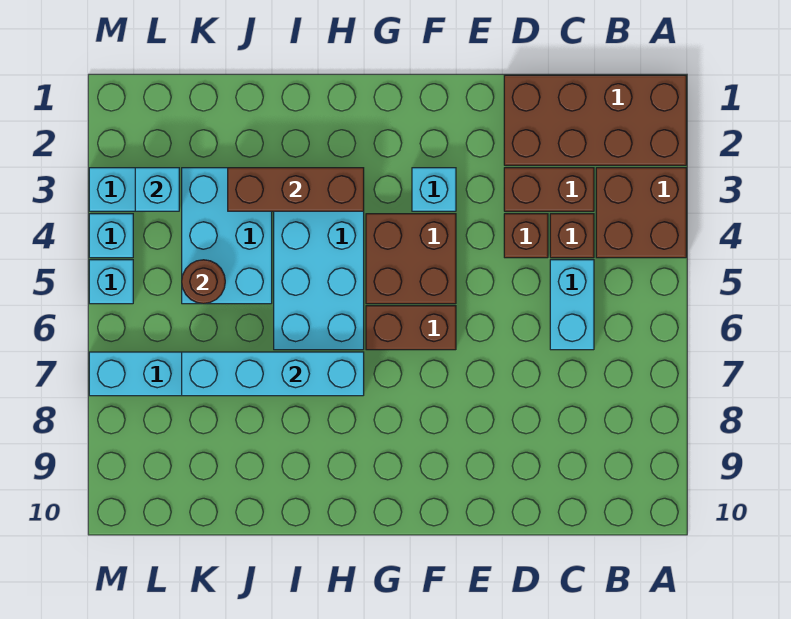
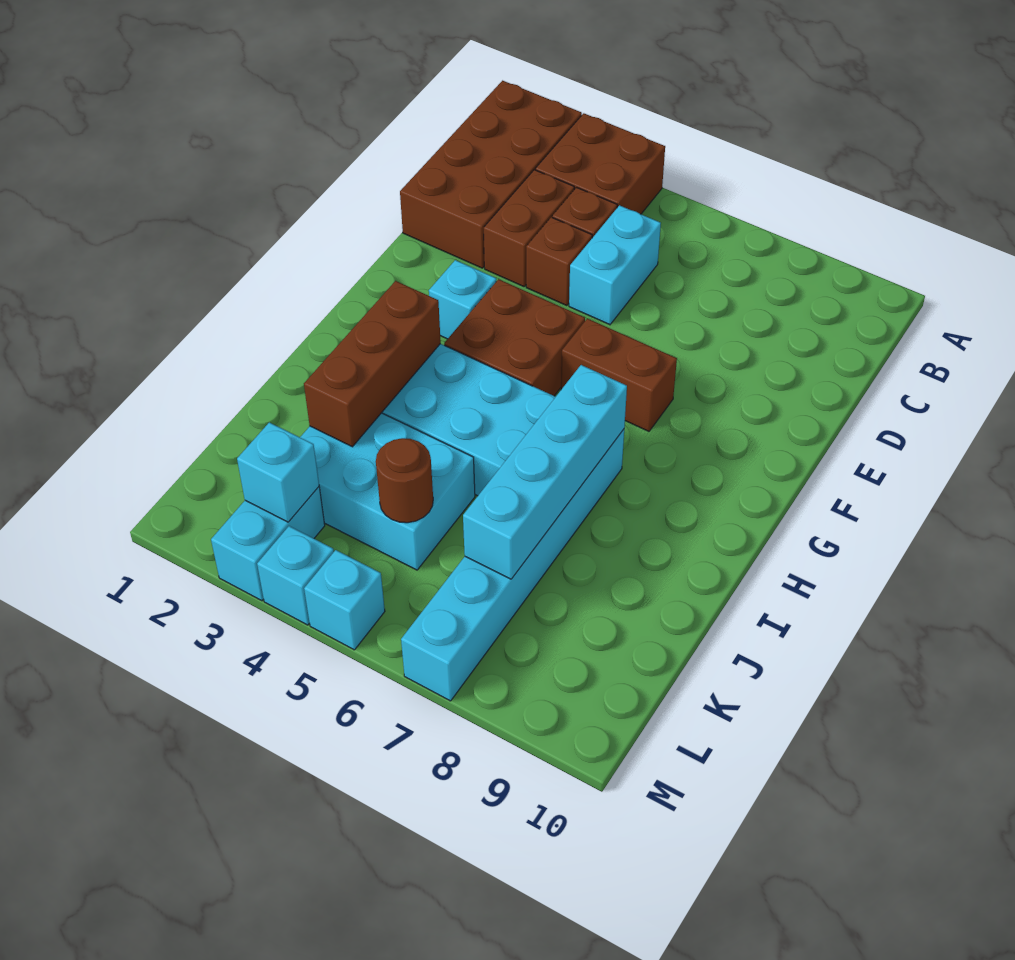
cyan 1x2 brick [550,260,594,350] -> cyan 1x2 brick turned to [569,205,661,325]
brown 1x2 brick [366,306,456,350] -> brown 1x2 brick turned to [561,319,677,431]

